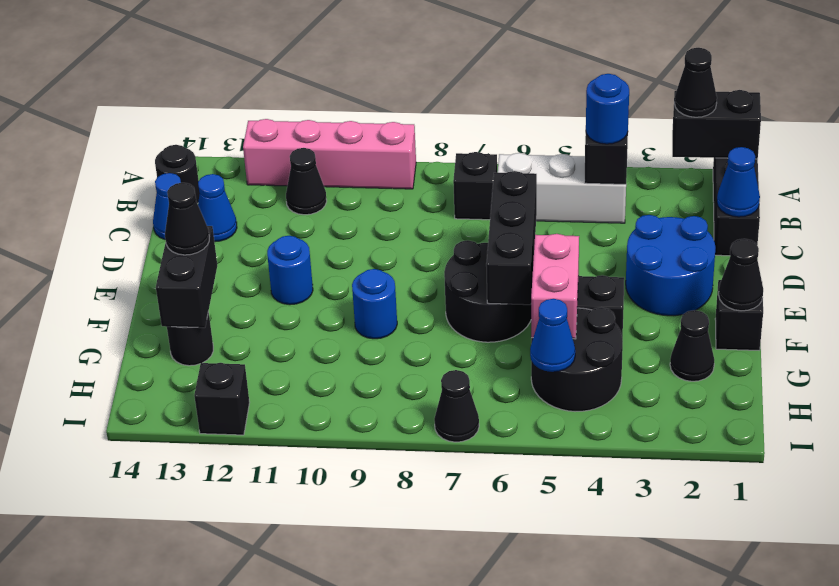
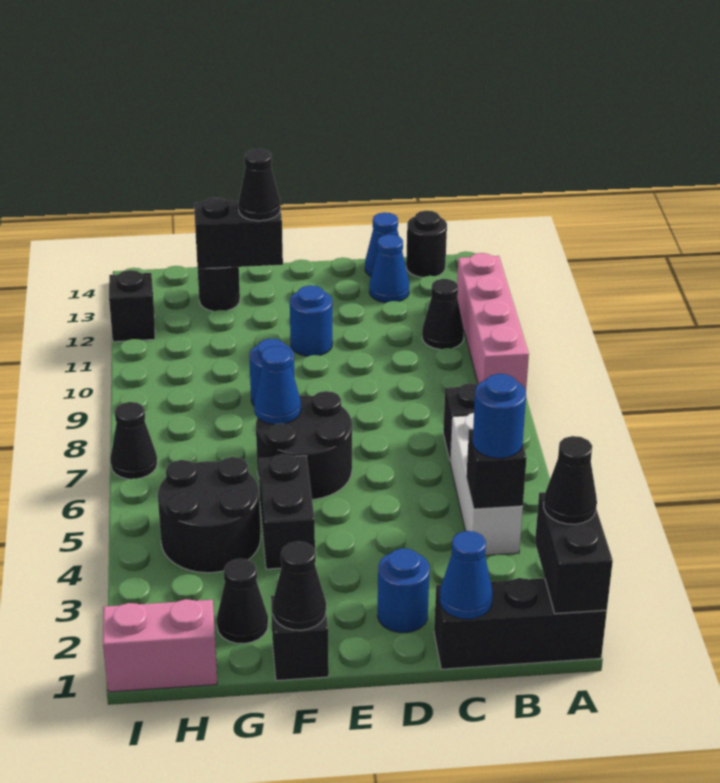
blue 2x2 round brick [626,215,715,316] -> blue 1x1 round brick [377,548,430,633]
black 1x3 brick [486,171,537,305] -> none
pink 1x2 brick [531,234,579,339] -> pink 1x2 brick moved to [103,599,217,692]
blue 1x1 cone [530,299,575,372] -> blue 1x1 cone moved to [254,346,301,424]

